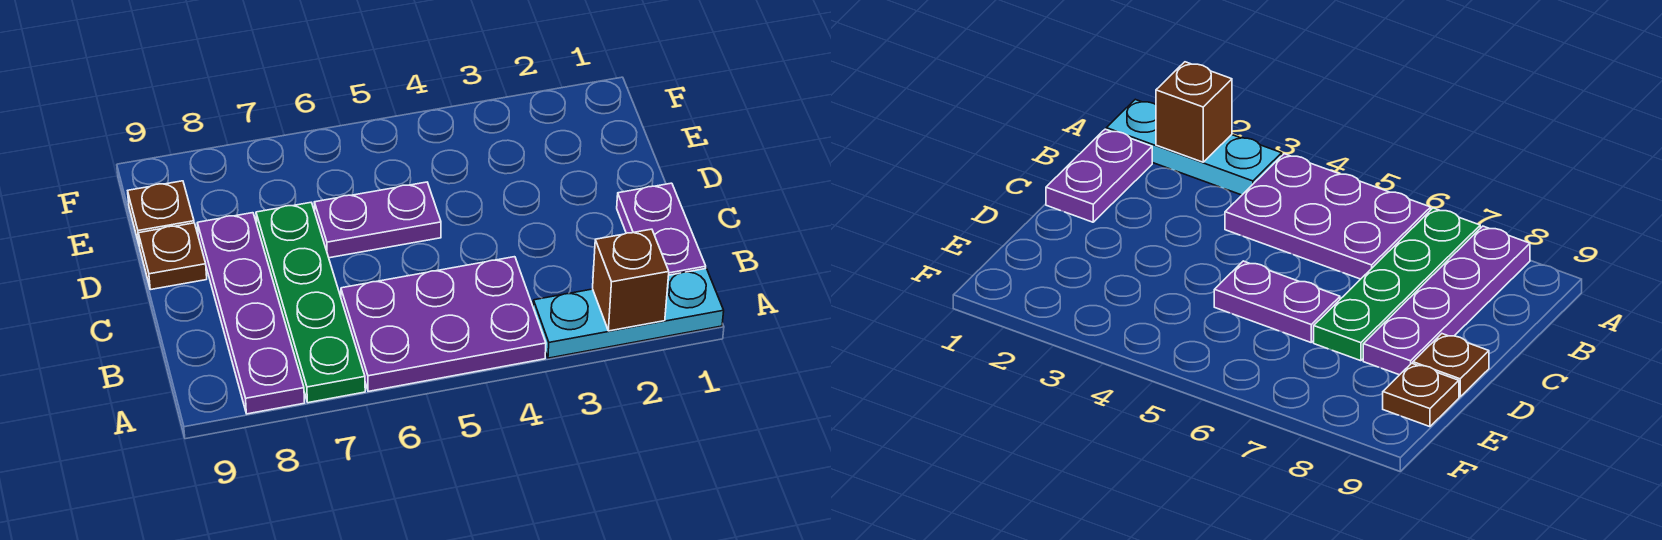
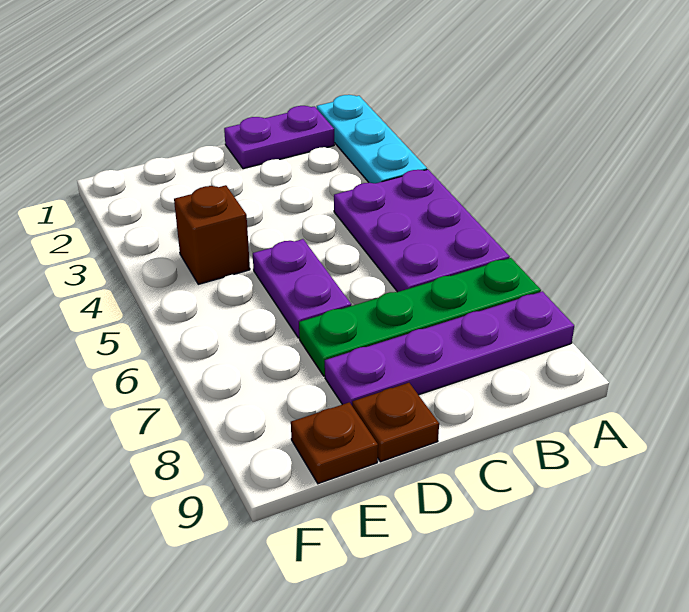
brown 1x1 brick [593,229,669,331] -> brown 1x1 brick moved to [174,185,250,284]

